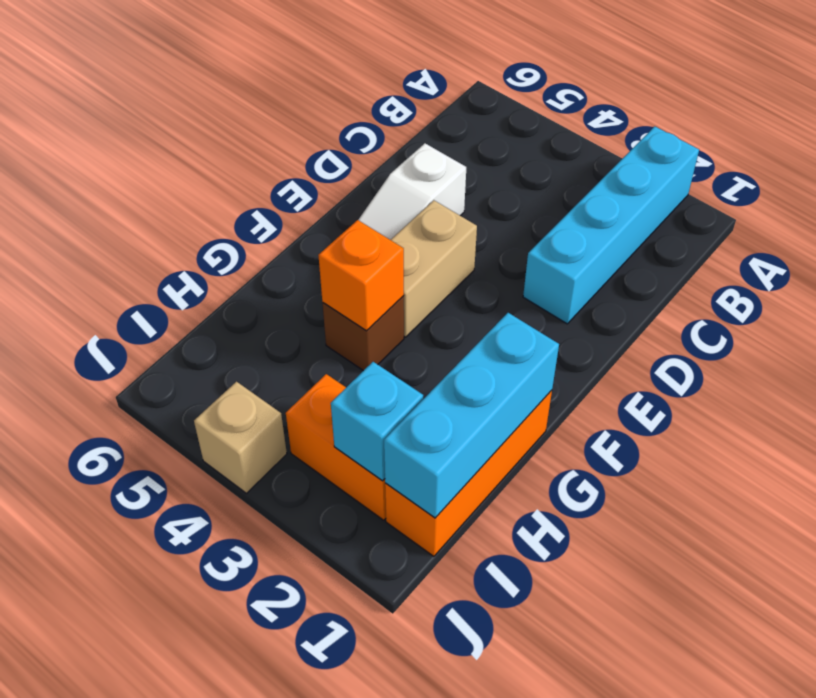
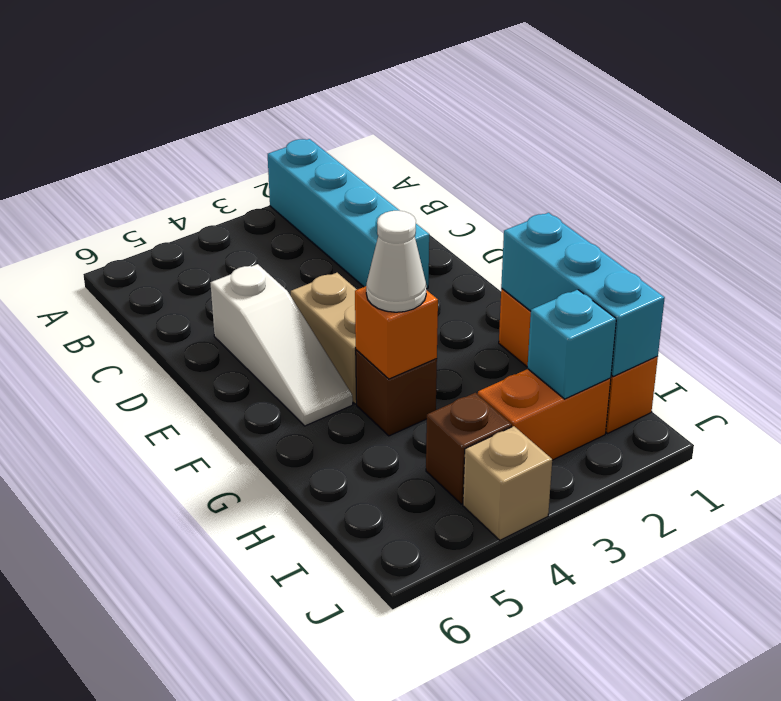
none -> white 1x1 cone [366,211,426,312]
none -> brown 1x1 brick [426,393,512,504]

